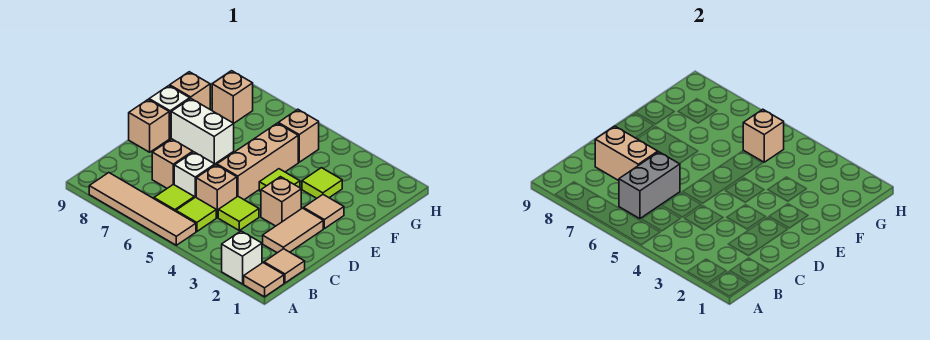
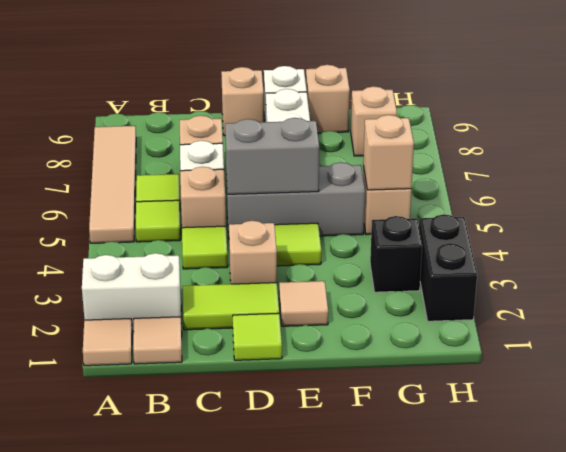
white 1x1 brick [222,231,262,284] -> white 1x2 brick [82,253,181,332]
grey 1x2 brick [619,152,680,219] -> grey 1x2 brick moved to [225,118,319,194]
tan 1x2 tile [263,208,323,253] -> lime 1x2 tile [183,283,279,330]
tan 1x2 brick [595,126,658,181] -> none
tan 1x3 brick [217,123,298,200] -> grey 1x3 brick [226,162,365,239]
lime 1x1 tile [302,168,342,198] -> lime 1x1 tile moved to [233,313,282,360]
none -> black 1x1 brick [370,216,422,292]
none -> black 1x2 brick [419,214,477,321]

